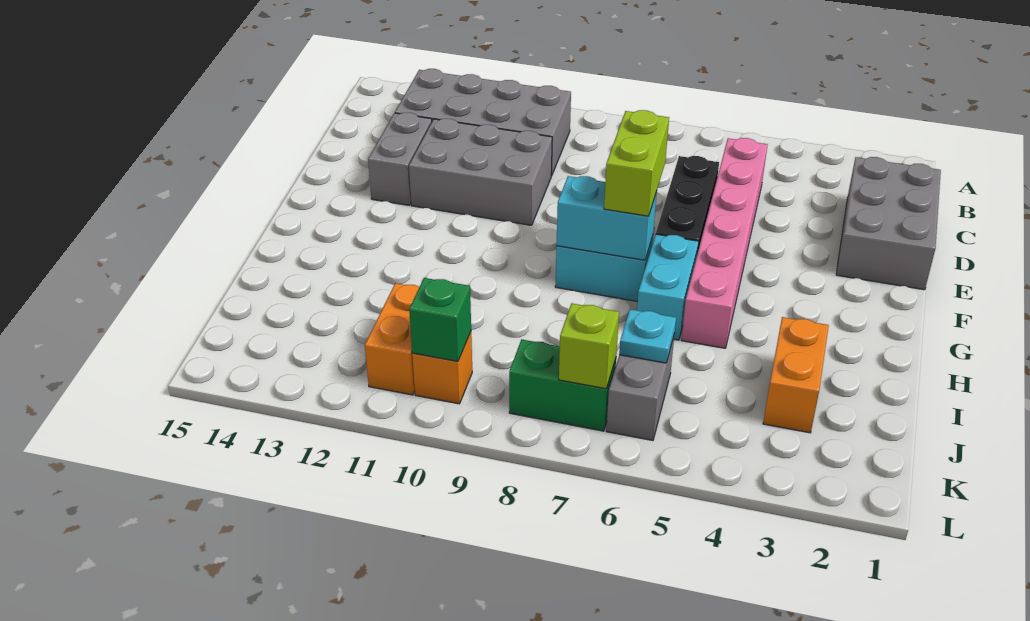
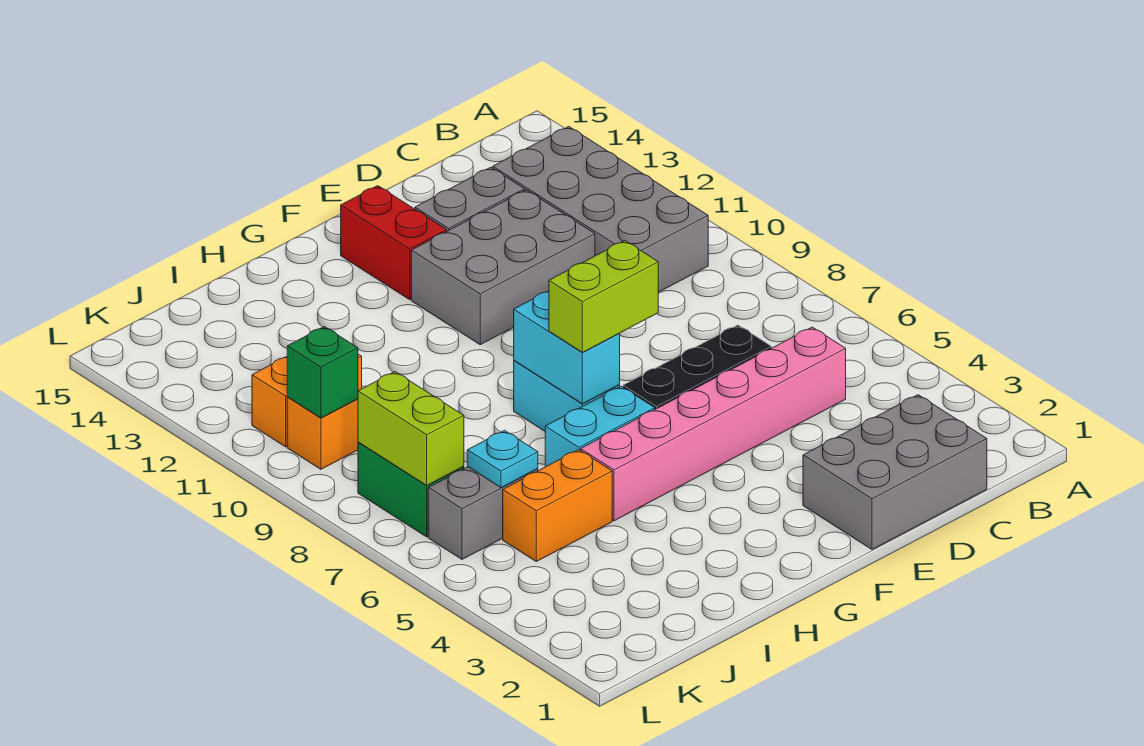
grey 2x3 brick [409,119,552,225] -> grey 2x3 brick turned to [411,190,595,345]
none -> red 1x2 brick [341,186,447,300]
orange 1x2 brick [763,317,829,433] -> orange 1x2 brick moved to [503,450,612,562]
lime 1x1 brick [559,303,619,389] -> lime 1x2 brick [358,372,464,485]

